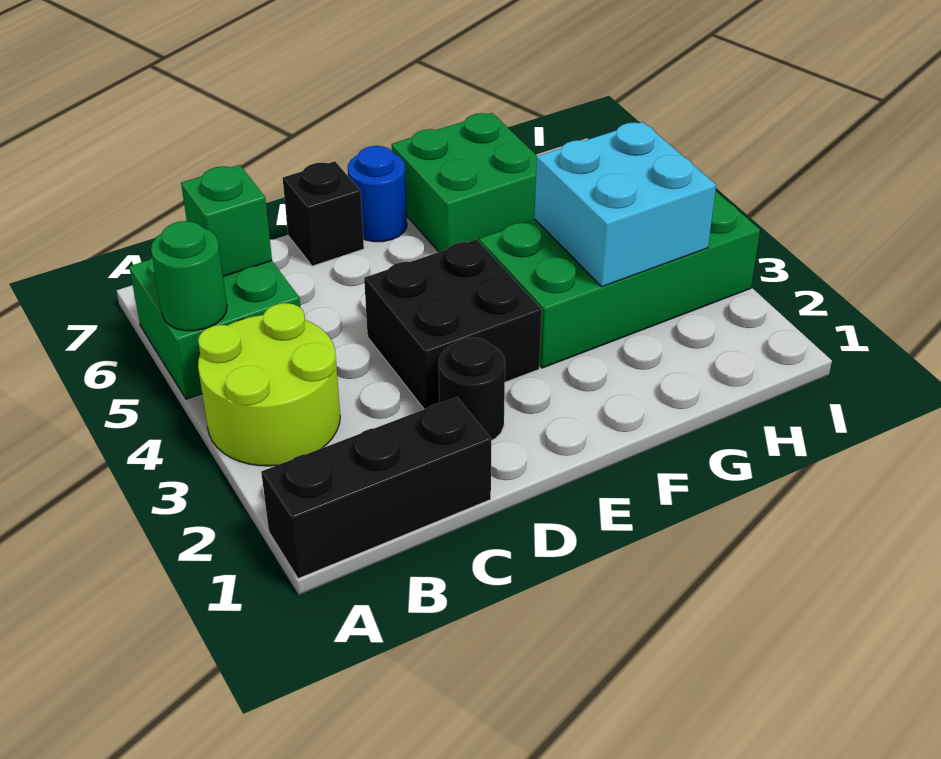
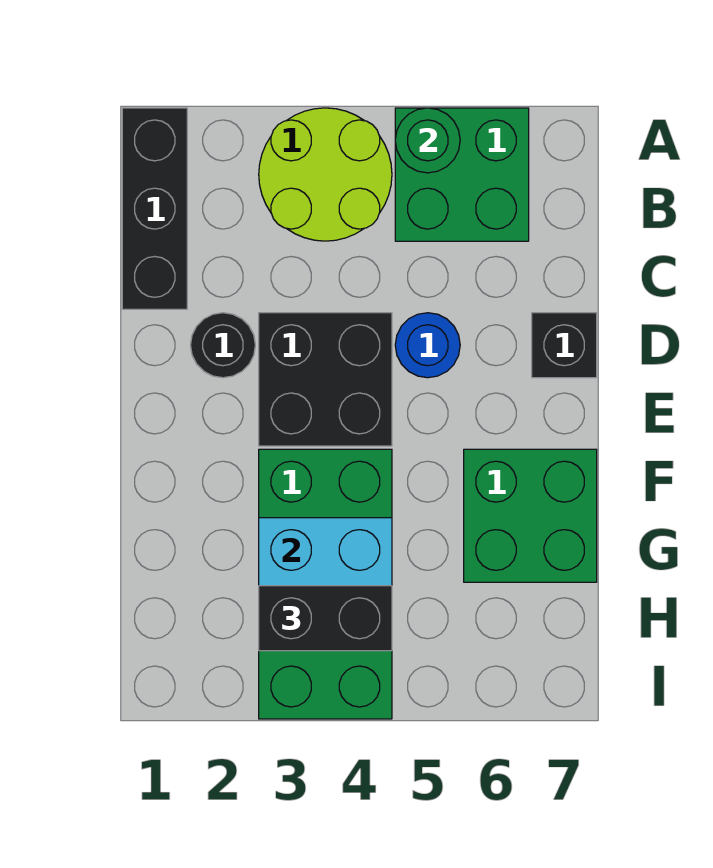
green 1x1 brick [181,165,272,277] -> none
blue 1x1 round brick [348,146,407,242] -> blue 1x1 round brick moved to [395,313,460,378]
none -> black 1x2 brick [259,586,392,651]

